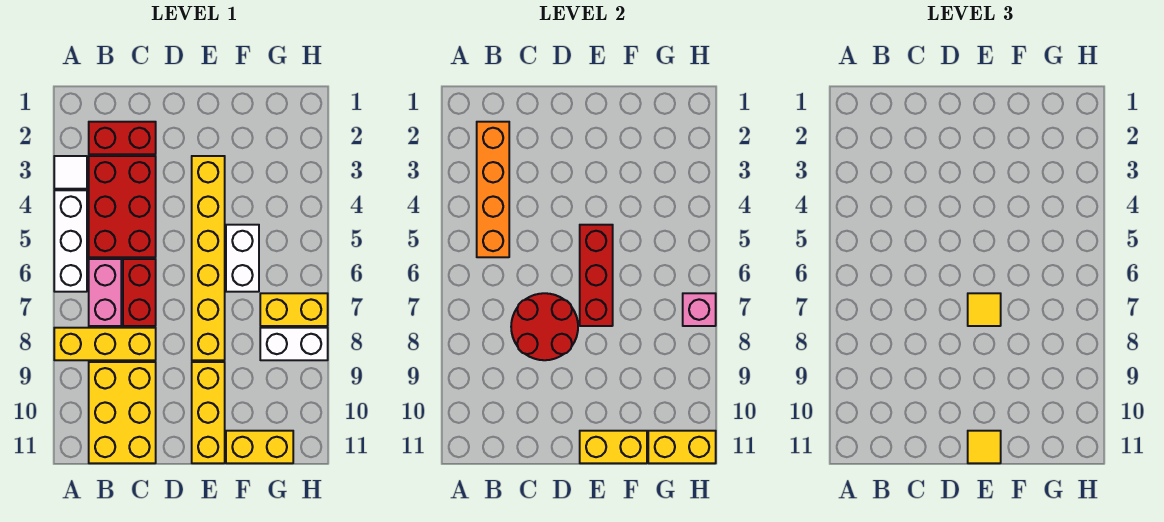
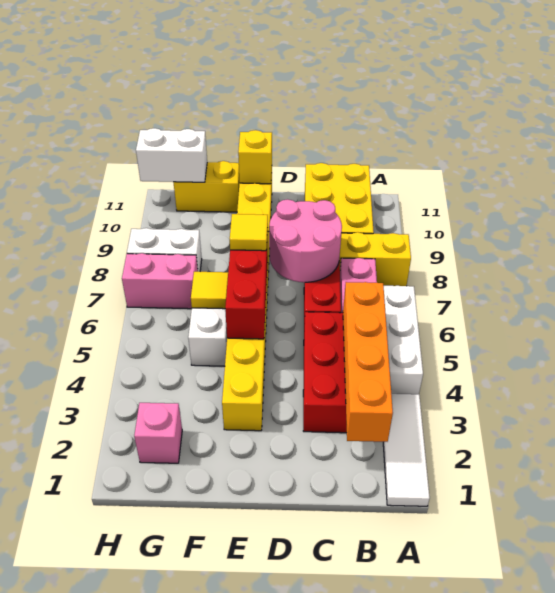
white 1x1 tile [54,156,87,189] -> white 1x3 tile [383,394,430,506]
red 1x2 brick [89,122,156,154] -> none
red 2x2 round brick [511,293,578,360] -> pink 2x2 round brick [269,199,342,282]
yellow 1x2 brick [580,431,647,463] -> yellow 1x1 brick [238,130,272,184]
yellow 1x1 tile [968,431,1001,463] -> yellow 1x1 tile moved to [191,272,228,309]
yellow 1x2 brick [260,293,328,326] -> pink 1x2 brick [122,253,198,309]
yellow 1x2 brick [648,431,716,463] -> white 1x2 brick [136,128,207,182]
pink 1x1 brick [683,293,716,326] -> pink 1x1 brick moved to [134,403,182,463]

